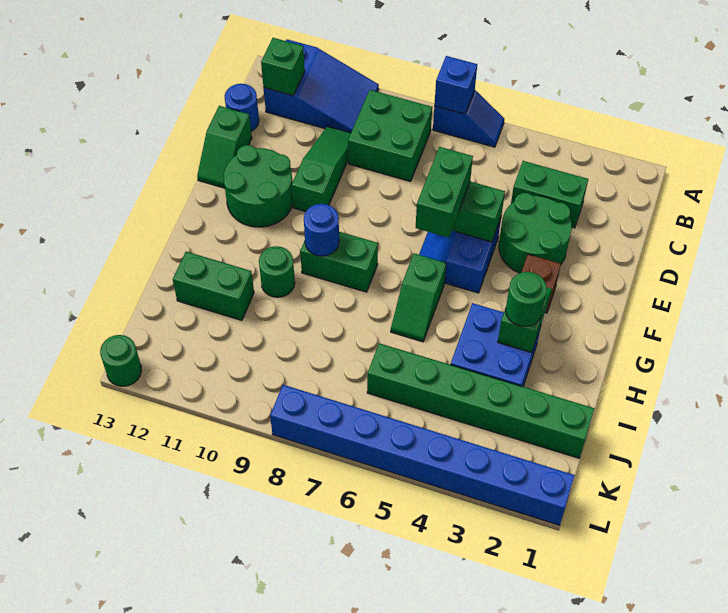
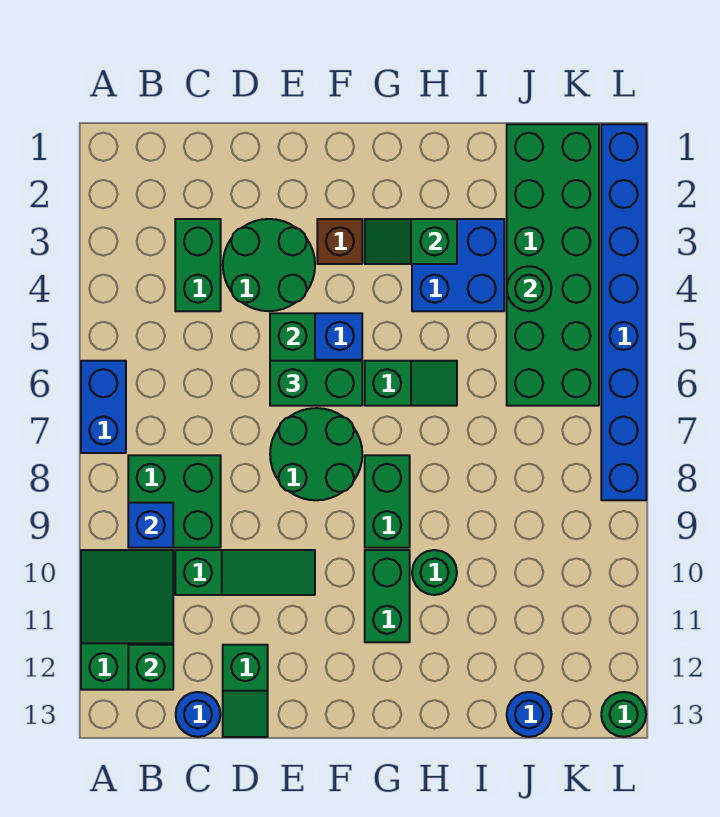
blue 1x2 slope [433,90,504,147] -> blue 1x2 brick [81,361,126,453]
blue 1x1 brick [434,56,477,114] -> blue 1x1 brick moved to [128,503,173,548]
blue 2x3 slope [264,39,379,133] -> green 2x3 slope [81,550,173,690]
green 1x3 slope [292,126,351,212] -> green 1x3 slope turned to [175,550,315,595]
green 1x2 slope [197,106,252,188] -> green 1x2 slope turned to [223,645,268,737]
green 2x2 round brick [224,145,293,227] -> green 2x2 round brick moved to [270,408,362,500]
blue 1x1 round brick [304,204,339,256] -> blue 1x1 round brick moved to [507,692,552,737]
green 1x1 round brick [506,272,547,327] -> green 1x1 round brick moved to [507,266,552,311]
green 1x2 brick [173,252,254,320] -> green 1x2 brick moved to [365,550,410,642]
green 1x6 brick [367,343,594,458] -> green 2x6 brick [507,124,599,406]

